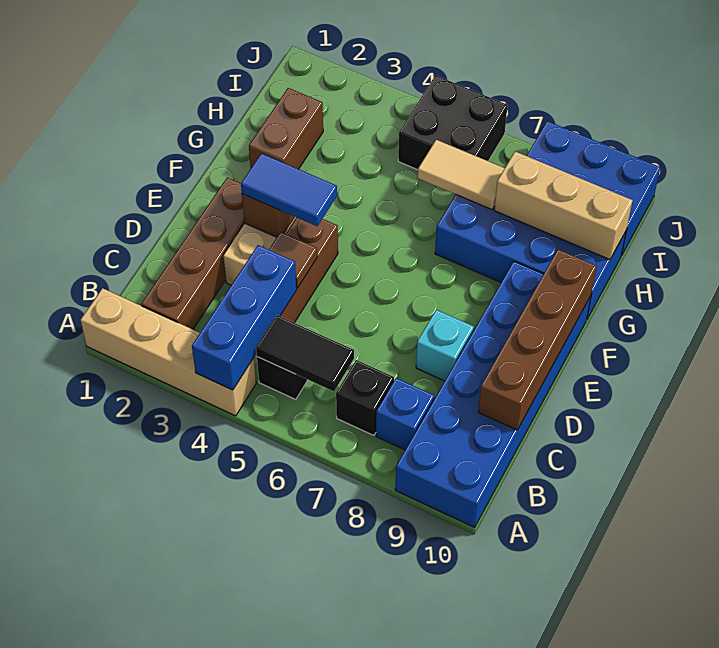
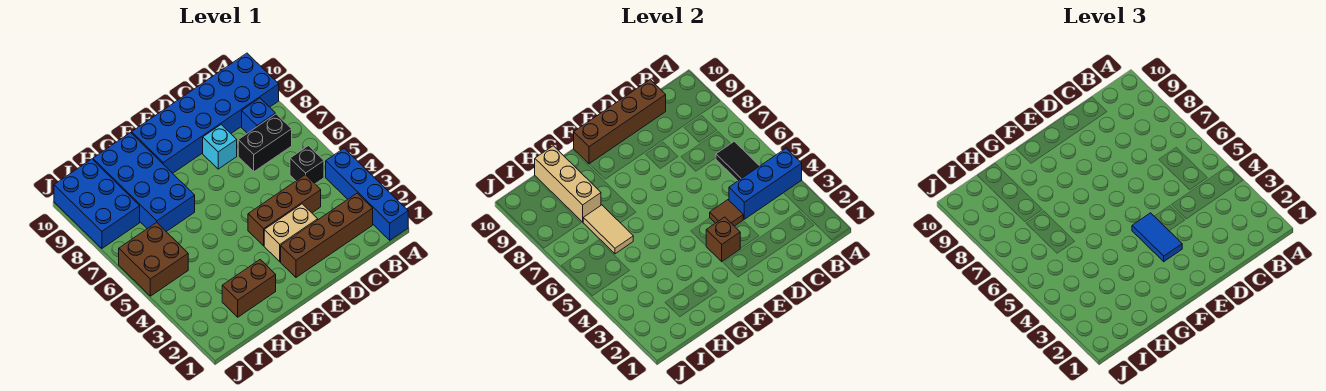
tan 1x4 brick [81,288,256,416] -> blue 1x4 brick [326,148,408,240]
black 1x1 brick [336,360,394,435] -> black 1x2 brick [238,114,292,172]
black 2x2 brick [398,75,508,170] -> brown 2x2 brick [119,222,188,296]

